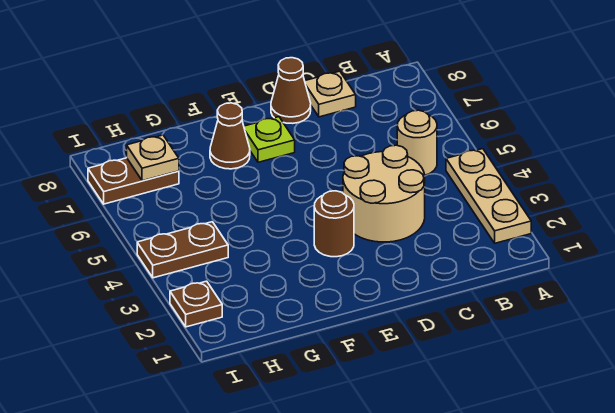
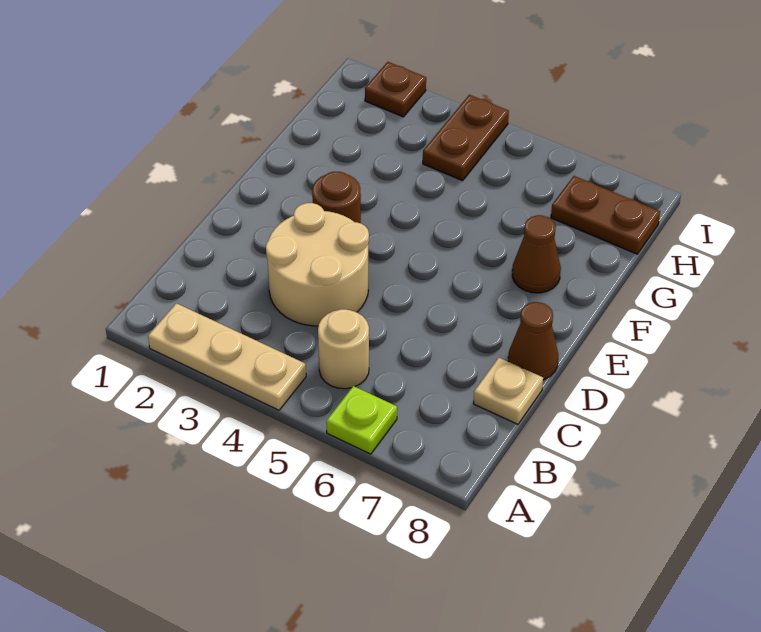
lime 1x1 plate [244,117,295,162] -> lime 1x1 plate moved to [326,386,397,454]
brown 1x2 plate [88,158,179,204] -> brown 1x2 plate turned to [551,176,660,254]
tan 1x1 plate [127,135,179,181] -> none

